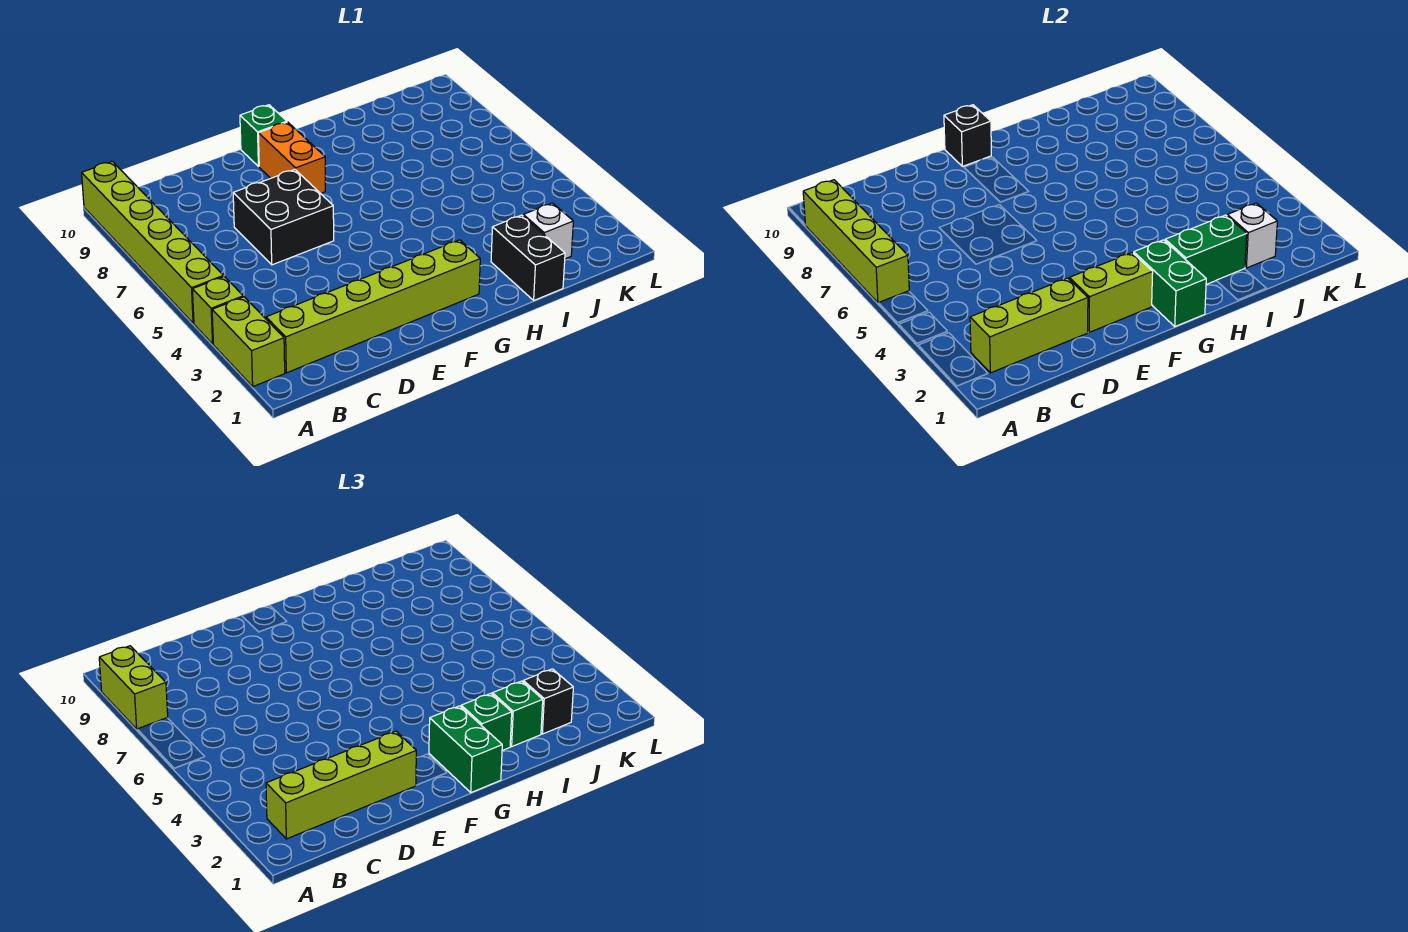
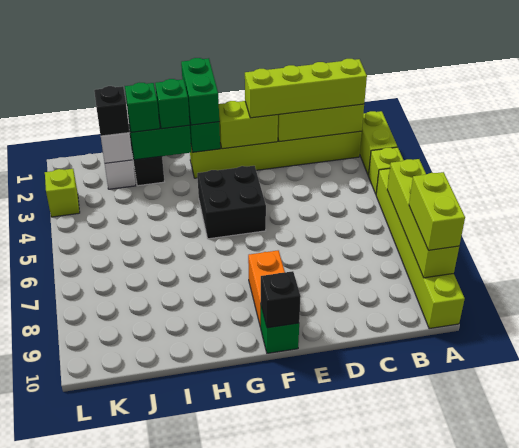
black 2x2 brick [233,170,334,265] -> black 2x2 brick moved to [197,166,266,239]
none -> lime 1x1 brick [45,169,80,217]

